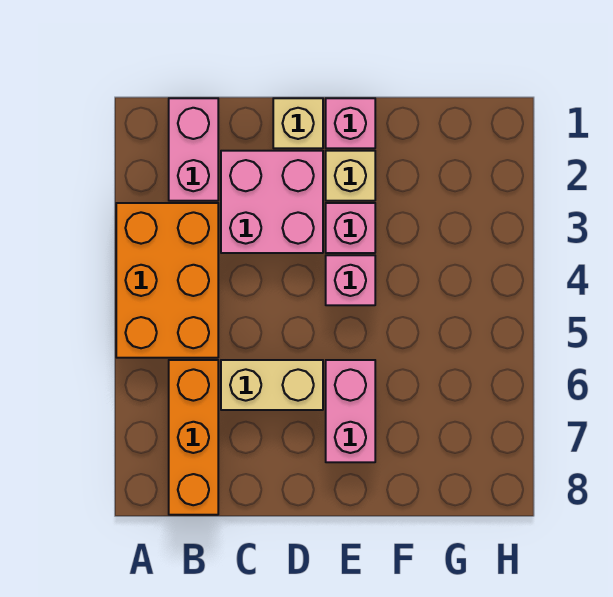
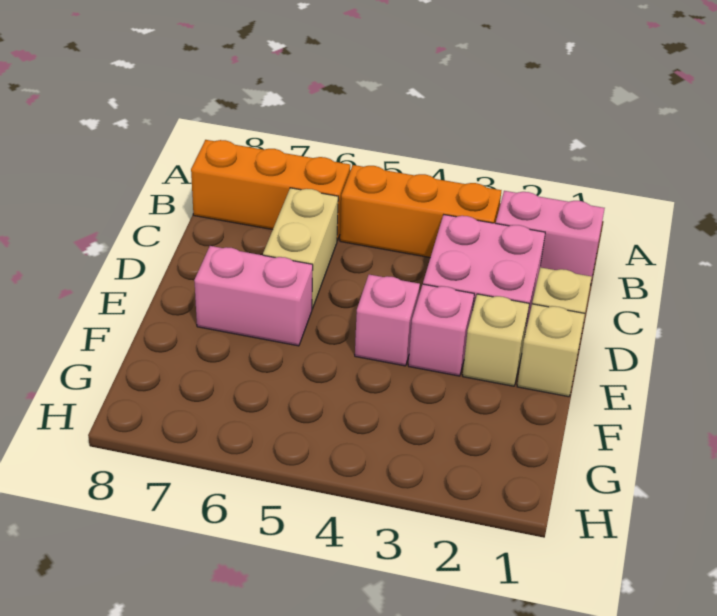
orange 2x3 brick [116,203,218,358] -> orange 1x3 brick [340,165,502,258]
pink 1x1 brick [326,98,375,148] -> tan 1x1 brick [517,304,585,397]

